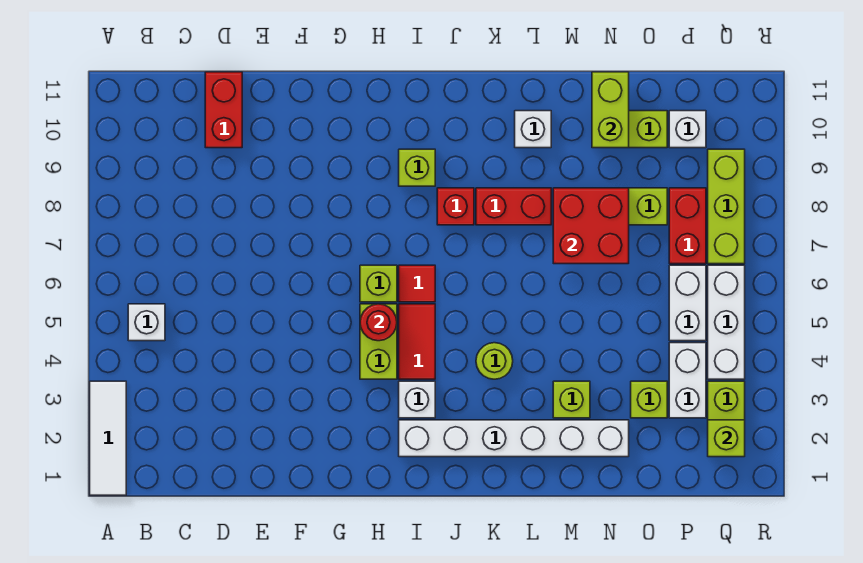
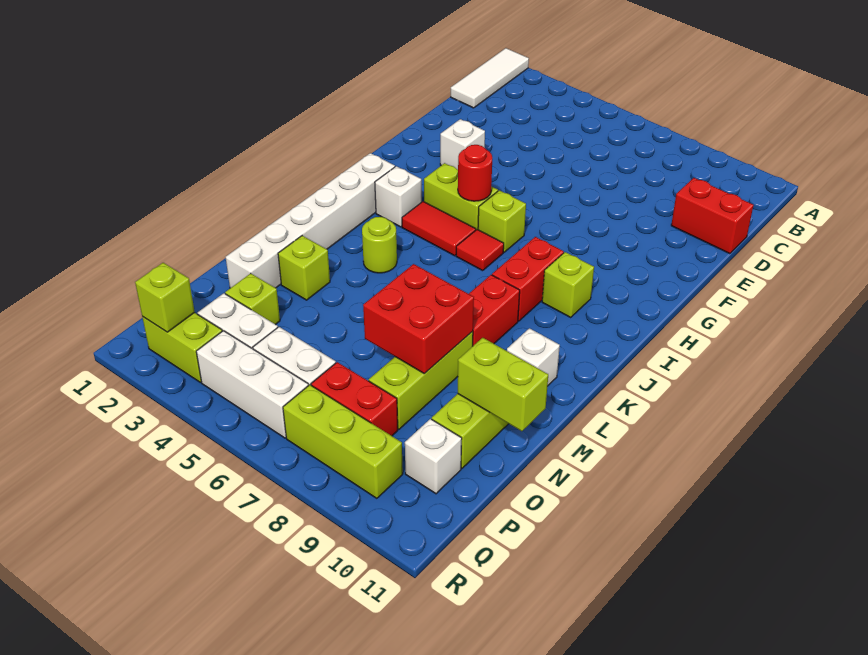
white 1x3 tile [90,381,126,495] -> white 1x3 tile turned to [451,48,529,108]
white 1x1 brick [128,304,165,341] -> white 1x1 brick moved to [440,119,485,169]
red 1x1 brick [437,188,474,225] -> red 1x2 brick [492,237,564,321]

